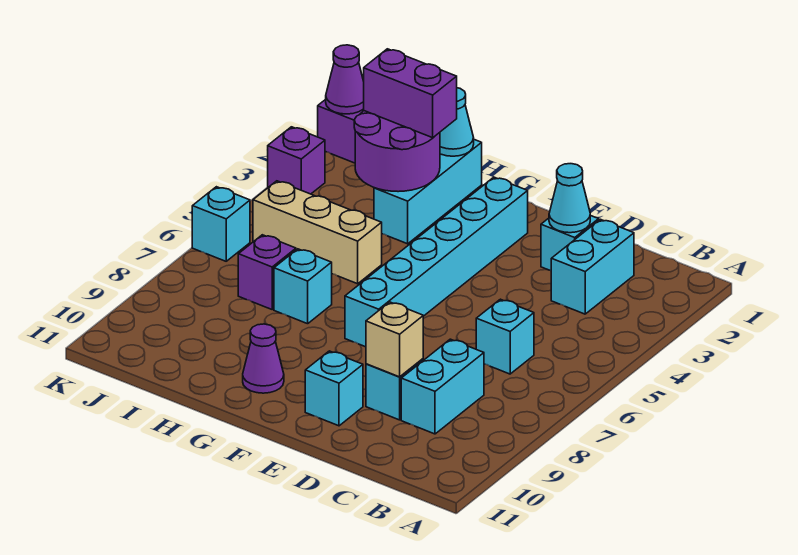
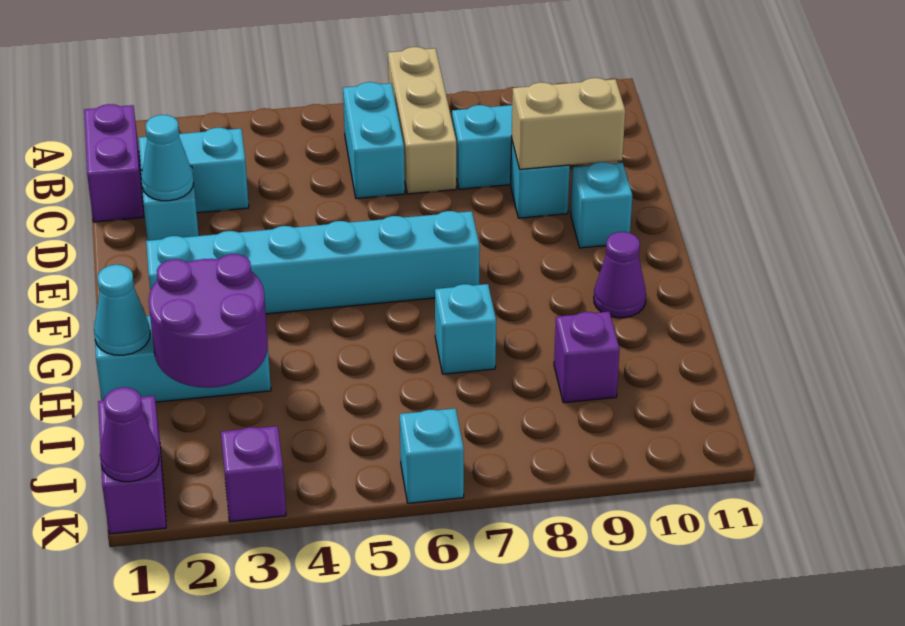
cyan 1x1 brick [476,299,534,374] -> cyan 1x2 brick [343,82,405,198]
tan 1x1 brick [366,302,423,377] -> tan 1x2 brick [512,78,625,169]
purple 1x2 brick [364,49,457,138] -> purple 1x2 brick moved to [84,104,144,222]
tan 1x3 brick [253,181,382,284] -> tan 1x3 brick moved to [388,47,456,194]
purple 1x1 brick [238,235,296,309] -> purple 1x1 brick moved to [554,312,620,403]

